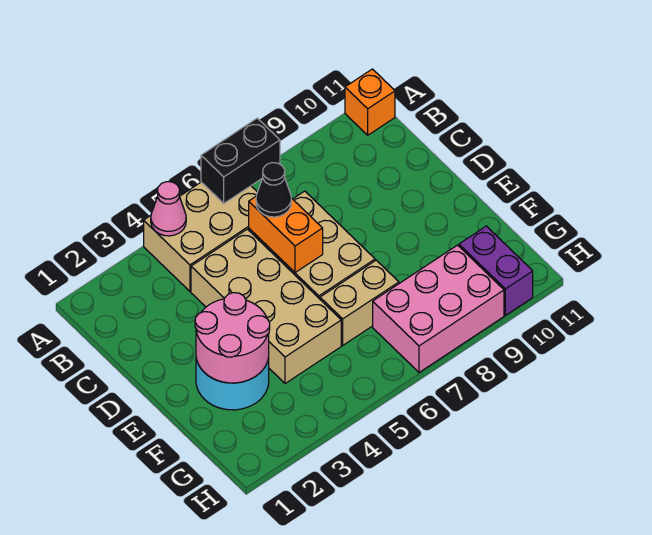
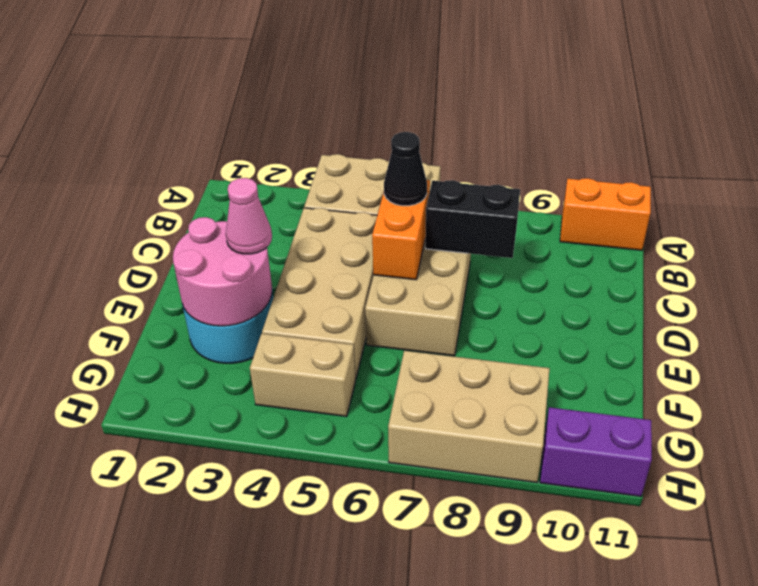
pink 1x1 cone [151,182,186,236] -> pink 1x1 cone moved to [226,178,272,254]
black 1x2 brick [201,118,280,203] -> black 1x2 brick moved to [425,180,520,258]
orange 1x1 brick [345,69,395,135] -> orange 1x2 brick [560,178,651,250]
tan 1x2 brick [320,260,399,345] -> tan 1x2 brick moved to [250,334,355,417]
pink 2x3 brick [373,245,504,372] -> tan 2x3 brick [388,351,550,482]
purple 1x2 brick [459,226,533,315] -> purple 1x2 brick turned to [540,407,652,496]

